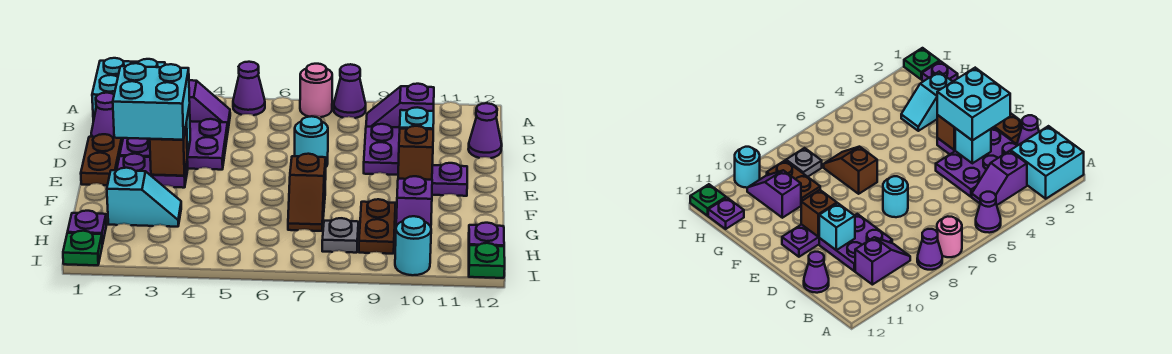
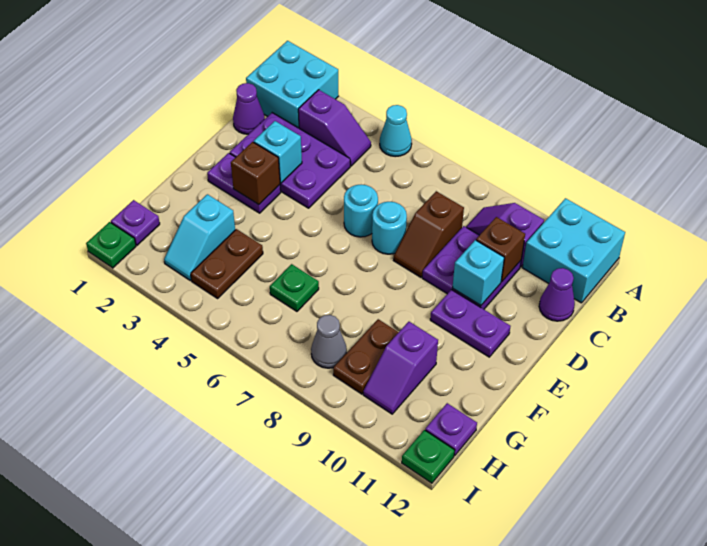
purple 1x1 cone [233,62,265,115] -> cyan 1x1 cone [380,105,412,157]
pink 1x1 round brick [300,64,332,117] -> none
purple 1x1 cone [334,64,366,118] -> none
brown 1x2 plate [81,134,122,185] -> brown 1x2 plate moved to [191,229,263,298]
cyan 2x2 brick [113,63,190,140] -> cyan 2x2 brick moved to [522,198,625,303]
brown 1x1 brick [398,126,433,180] -> brown 1x1 brick moved to [476,217,525,282]
brown 1x2 slope [288,154,326,231] -> brown 1x2 slope moved to [394,191,464,277]
cyan 1x2 slope [107,168,181,227] -> cyan 1x2 slope turned to [164,194,235,280]
none -> green 1x1 plate [270,264,319,311]
grey 1x1 plate [322,218,358,253] -> grey 1x1 cone [311,315,347,368]
cyan 1x1 round brick [395,216,431,275] -> cyan 1x1 round brick moved to [344,185,378,237]

